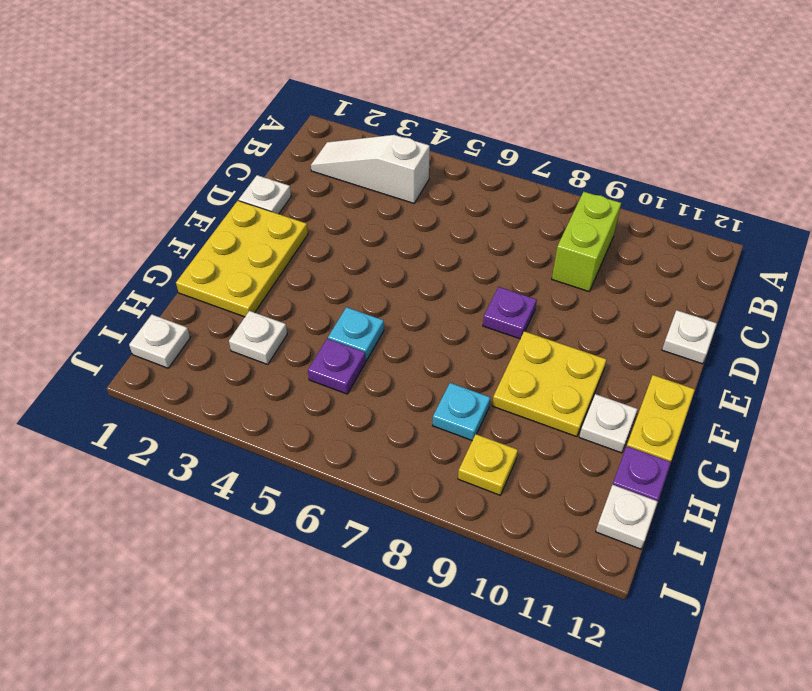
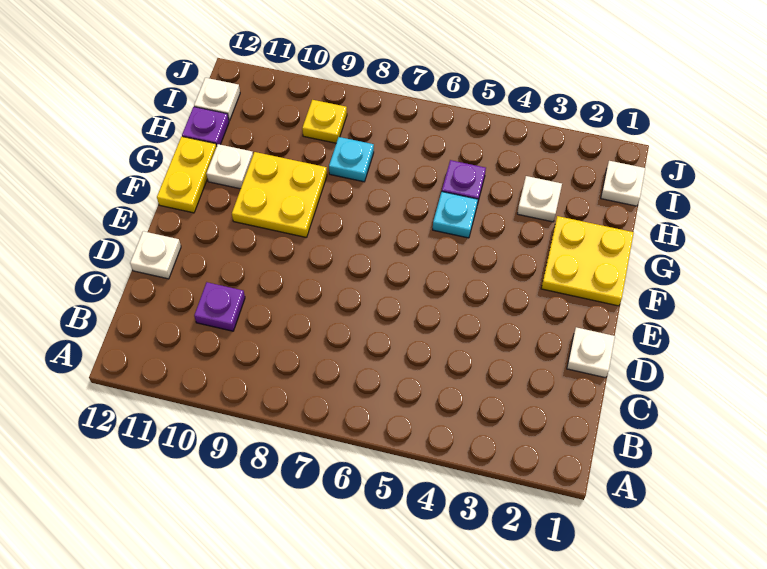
white 1x3 slope [311,135,430,203] -> none
lime 1x2 brick [552,192,621,291] -> none
yellow 2x3 plate [176,201,308,317] -> yellow 2x2 plate [541,216,634,306]
purple 1x1 plate [483,287,537,339] -> purple 1x1 plate moved to [194,282,245,331]

